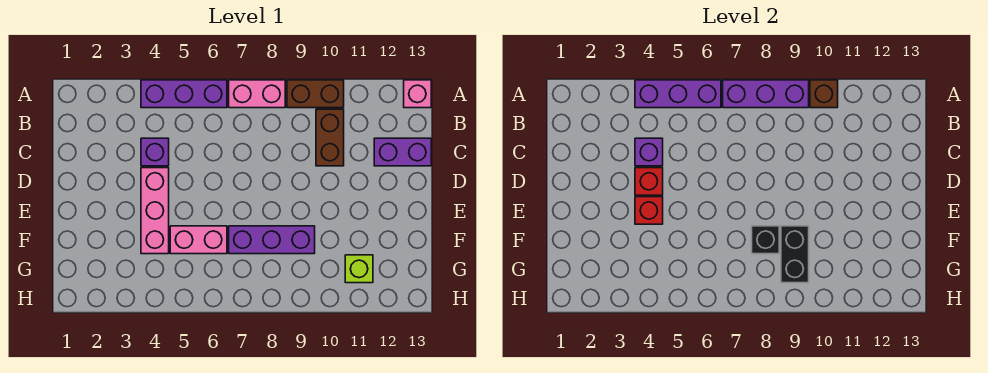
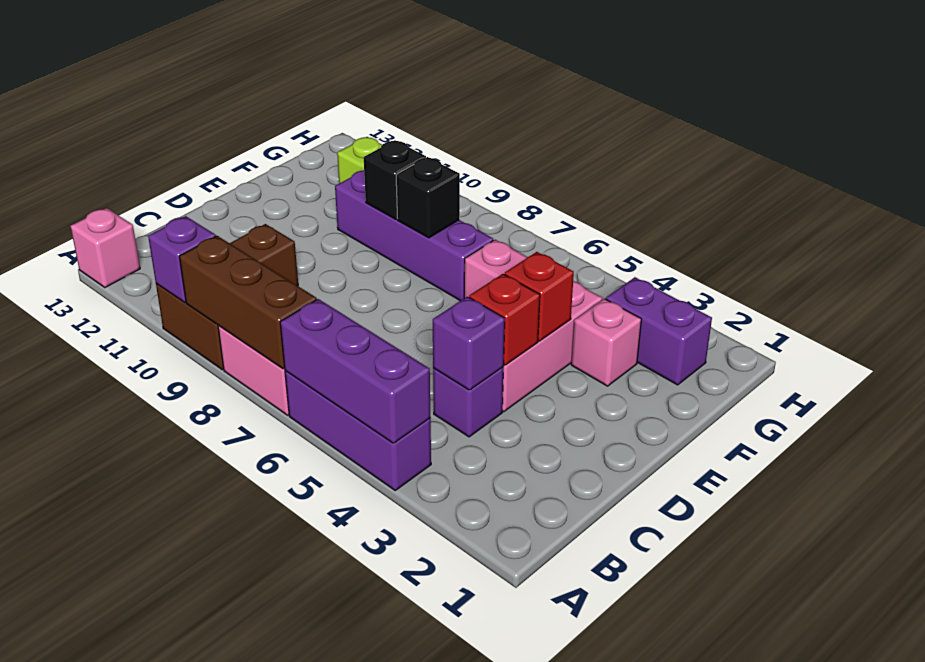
purple 1x3 brick [723,80,809,108] -> brown 1x3 brick [179,236,317,369]
brown 1x1 brick [810,80,838,108] -> purple 1x1 brick [148,216,216,302]
purple 1x2 brick [374,138,431,166] -> purple 1x2 brick moved to [606,277,712,385]
none -> pink 1x1 brick [571,299,641,386]
purple 1x3 brick [229,226,315,254] -> purple 1x4 brick [335,170,493,301]
black 1x2 brick [781,226,809,283] -> black 1x1 brick [364,140,426,219]

